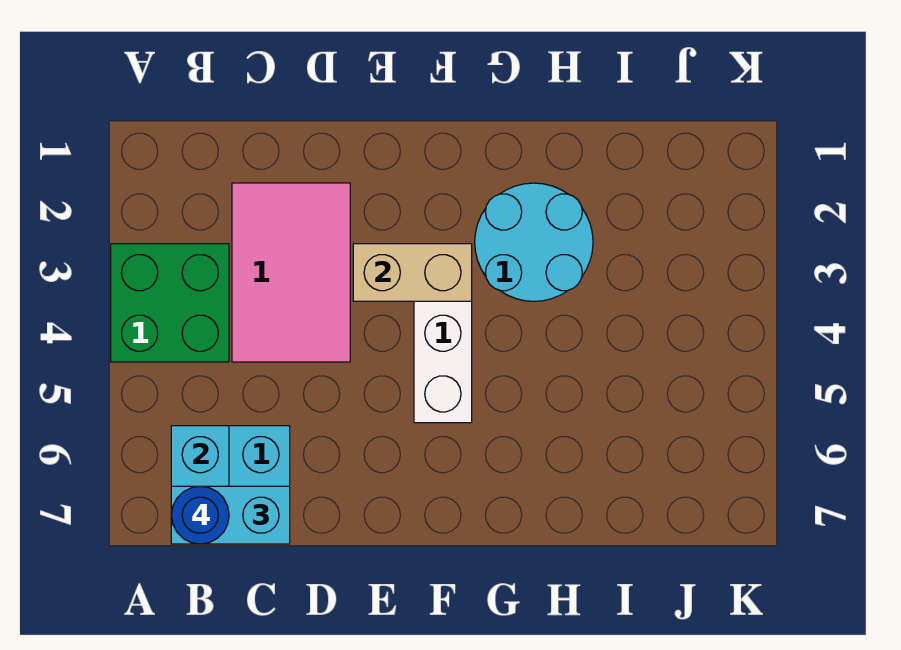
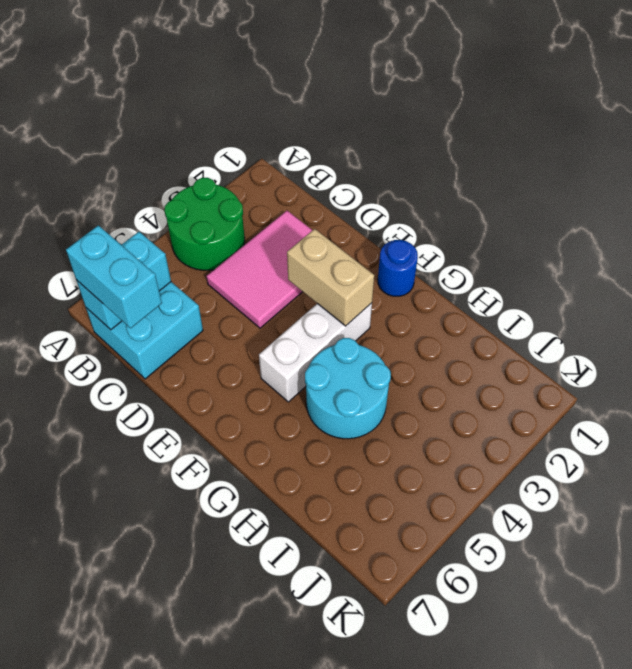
green 2x2 brick [111,244,229,362] -> green 2x2 round brick [164,178,245,270]
blue 1x1 round brick [171,486,229,544] -> blue 1x1 round brick moved to [378,240,418,296]
cyan 2x2 round brick [475,183,593,301] -> cyan 2x2 round brick moved to [305,338,391,439]

